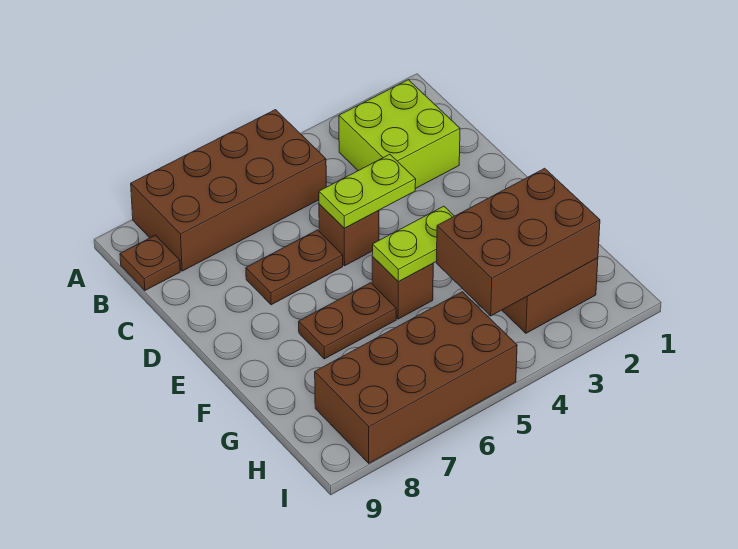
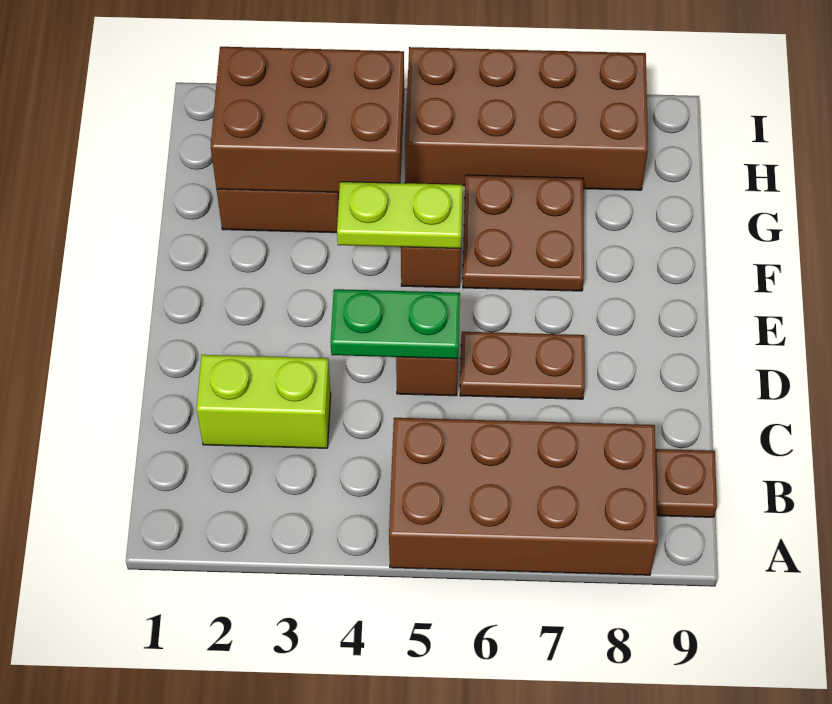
lime 2x2 brick [339,80,460,189] -> lime 1x2 brick [197,355,331,448]
lime 1x2 plate [319,154,416,228] -> green 1x2 plate [331,289,460,359]
brown 1x2 plate [299,283,396,359] -> brown 2x2 plate [463,175,584,291]

